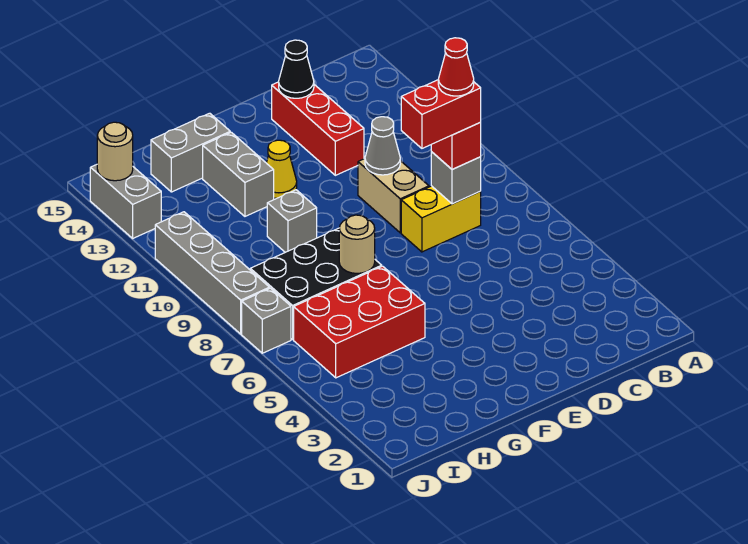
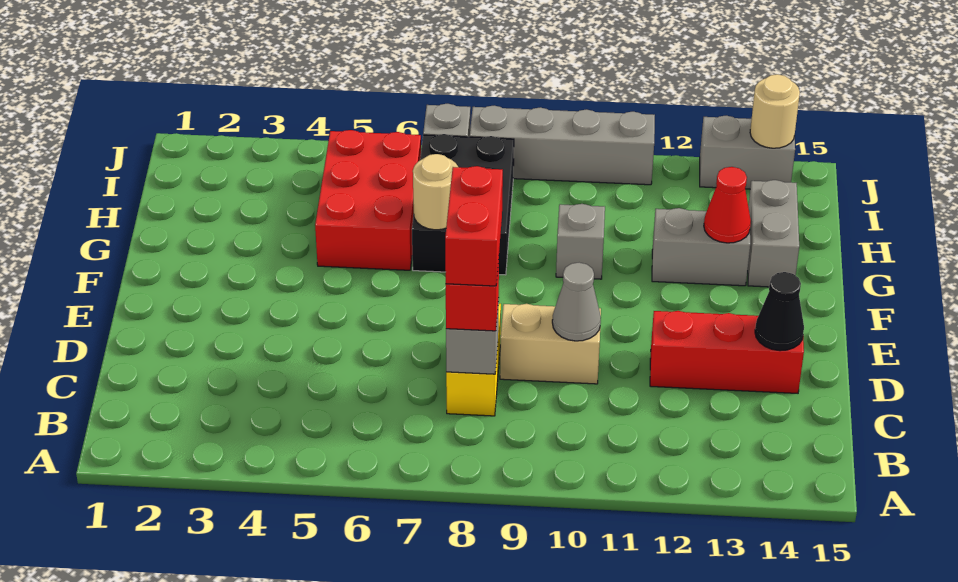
red 1x1 cone [438,38,474,96] -> red 1x1 cone moved to [704,167,751,243]
yellow 1x1 cone [267,140,297,198] -> none

